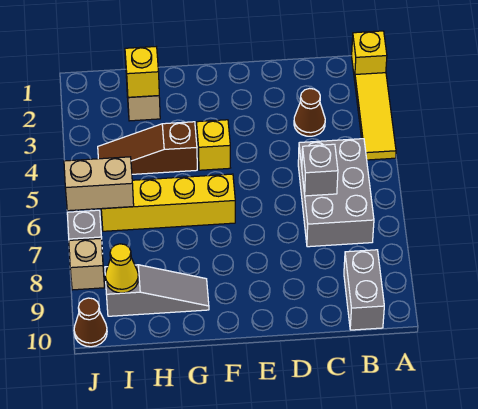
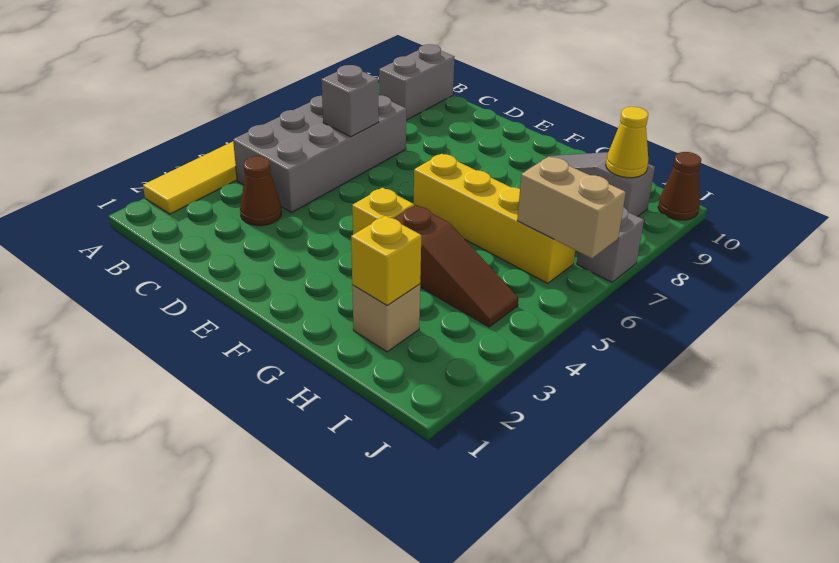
yellow 1x1 brick [352,31,387,80] -> none
grey 2x3 brick [298,139,374,247] -> grey 2x4 brick [233,95,406,213]
tan 1x1 brick [69,238,105,290] -> none

